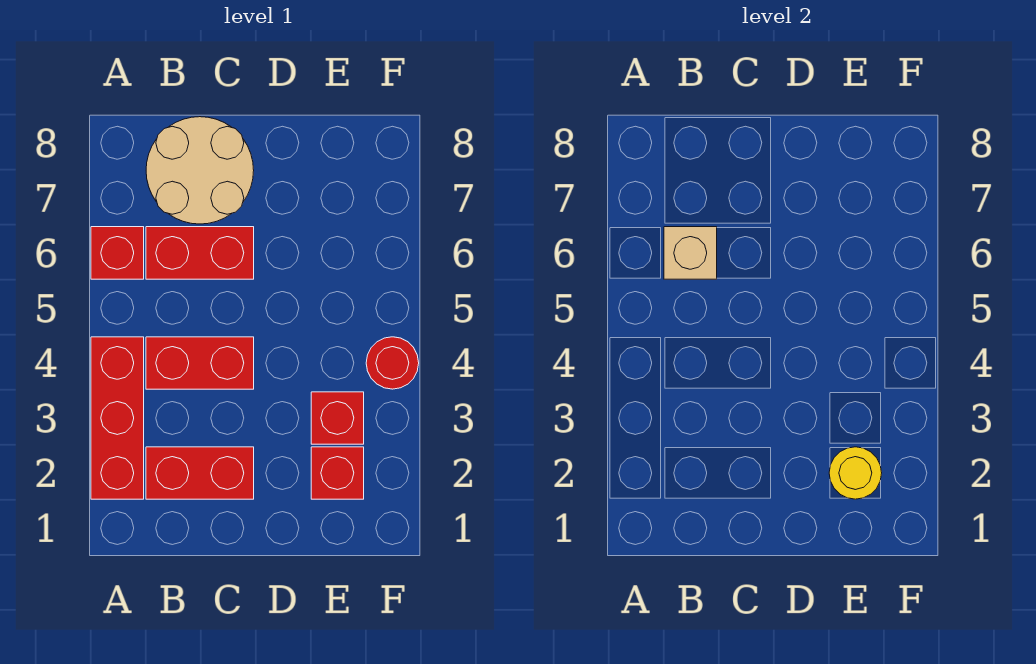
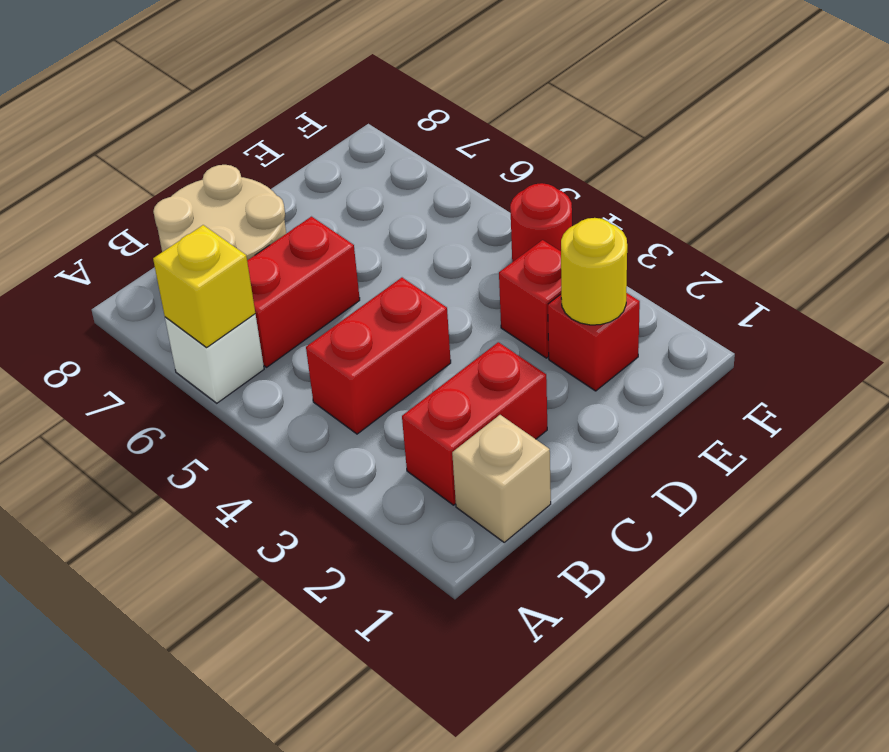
red 1x3 brick [91,337,144,499] -> none
red 1x1 brick [91,227,144,279] -> white 1x1 brick [165,314,264,403]
none -> yellow 1x1 brick [153,225,255,348]
tan 1x1 brick [664,227,717,279] -> tan 1x1 brick moved to [452,415,551,542]

